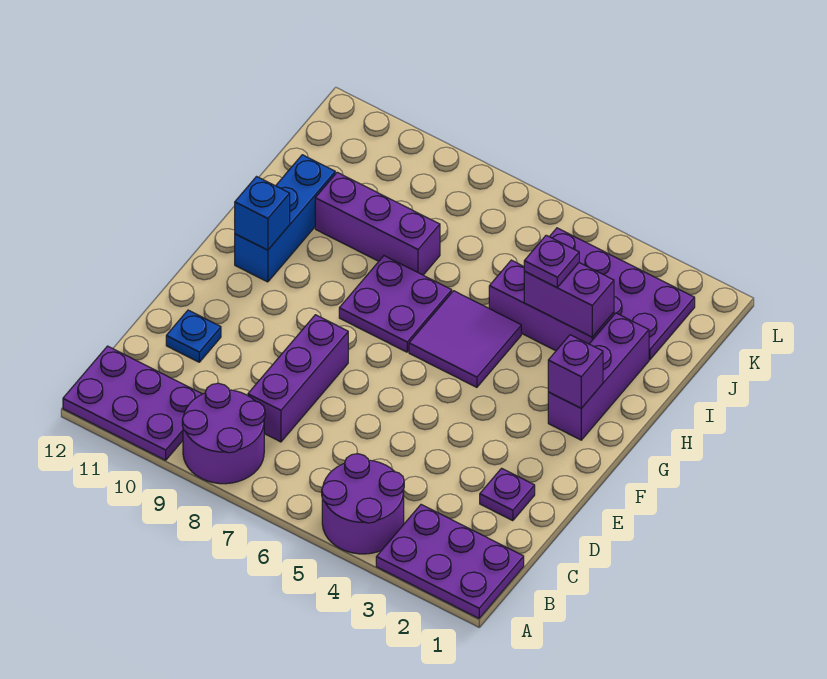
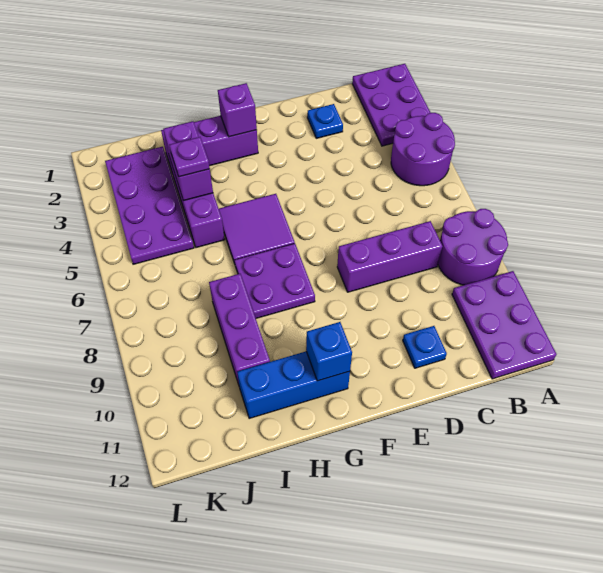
purple 1x1 plate [480,468,535,521] -> blue 1x1 plate [307,104,343,138]

